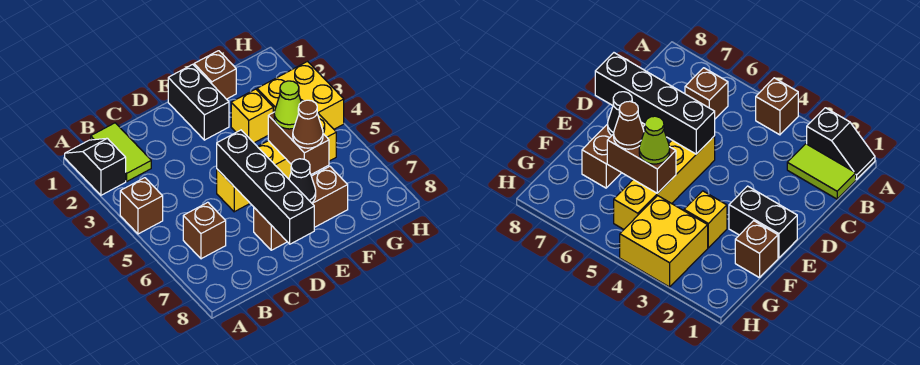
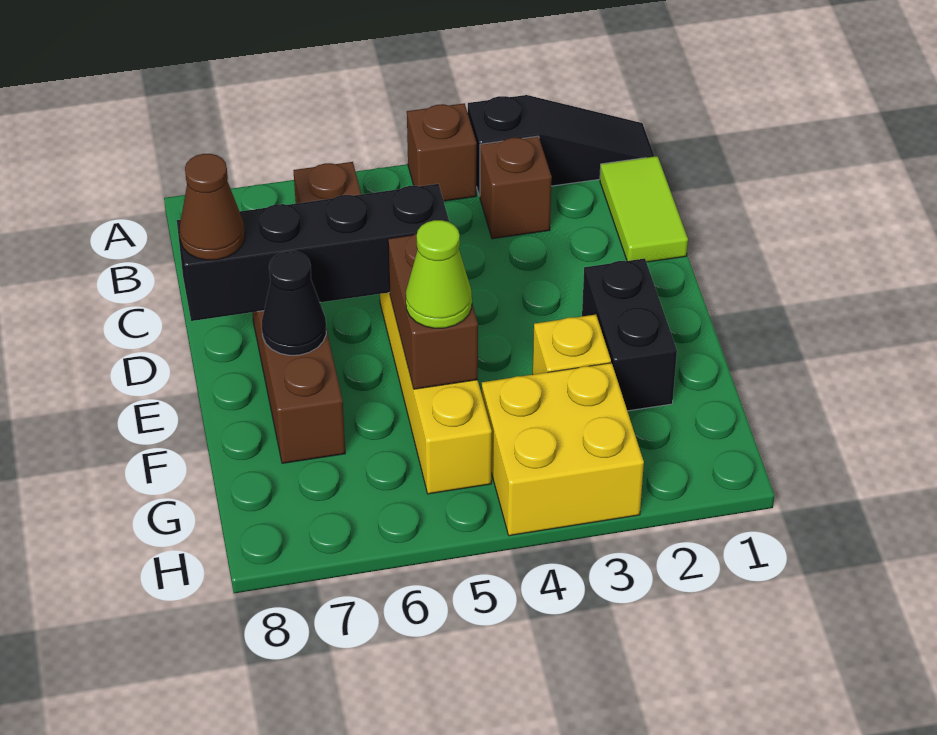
black 1x2 slope [65,138,126,195] -> black 1x3 slope [468,95,654,196]
lime 1x2 tile [91,123,151,181] -> lime 1x2 tile turned to [600,156,688,262]
black 1x2 brick [168,64,229,140] -> black 1x2 brick turned to [582,259,677,411]
brown 1x1 brick [194,51,236,99] -> brown 1x1 brick moved to [480,136,552,239]
brown 1x2 brick [268,112,329,174] -> brown 1x2 brick turned to [388,234,478,389]
brown 1x1 cone [293,100,323,148] -> brown 1x1 cone moved to [180,154,245,260]

